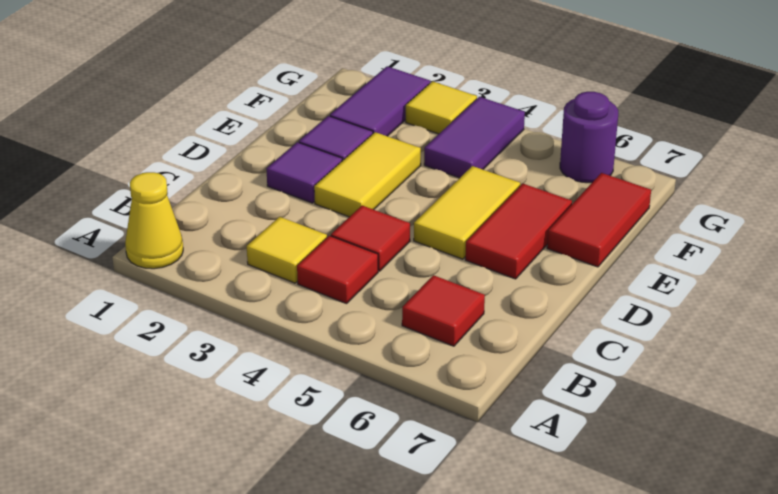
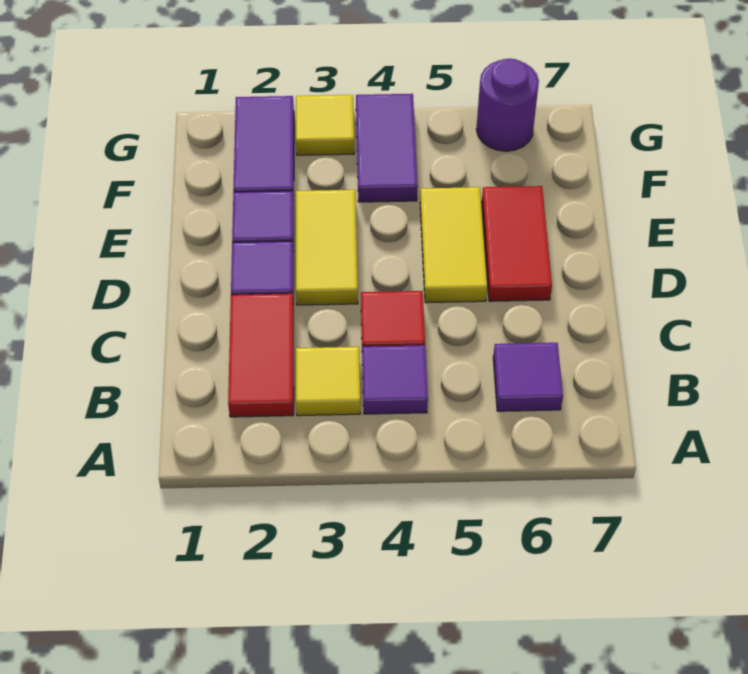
yellow 1x1 cone [125,172,183,269] -> none
red 1x1 tile [297,236,378,304] -> purple 1x1 tile [362,345,428,414]
red 1x1 tile [402,275,485,346] -> purple 1x1 tile [493,343,563,411]
red 1x2 tile [547,173,651,267] -> red 1x2 tile moved to [228,294,294,417]

